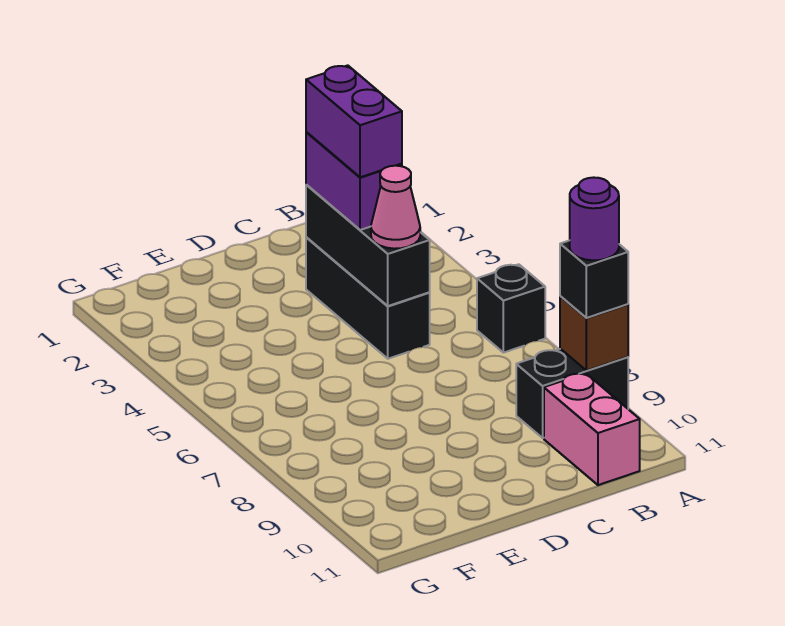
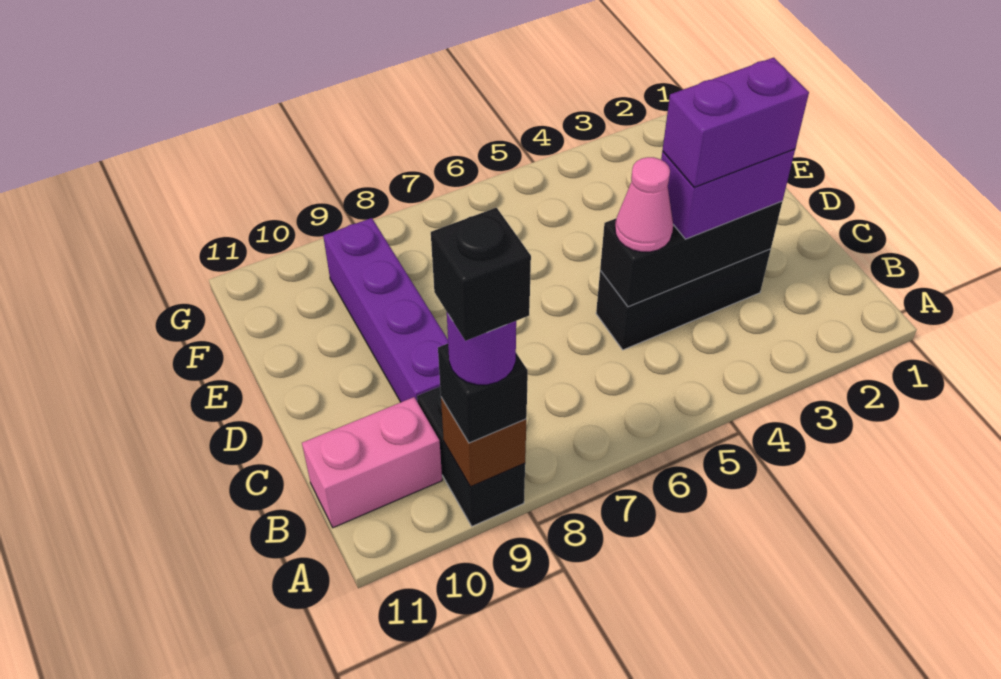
black 1x1 brick [477,264,545,353] -> black 1x1 brick moved to [431,208,531,341]
none -> purple 1x4 brick [323,218,448,402]

